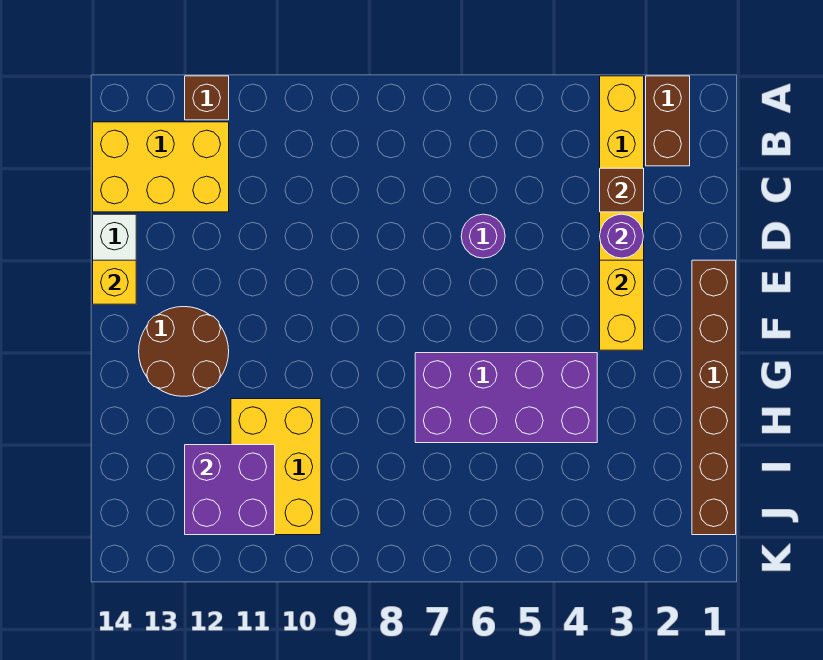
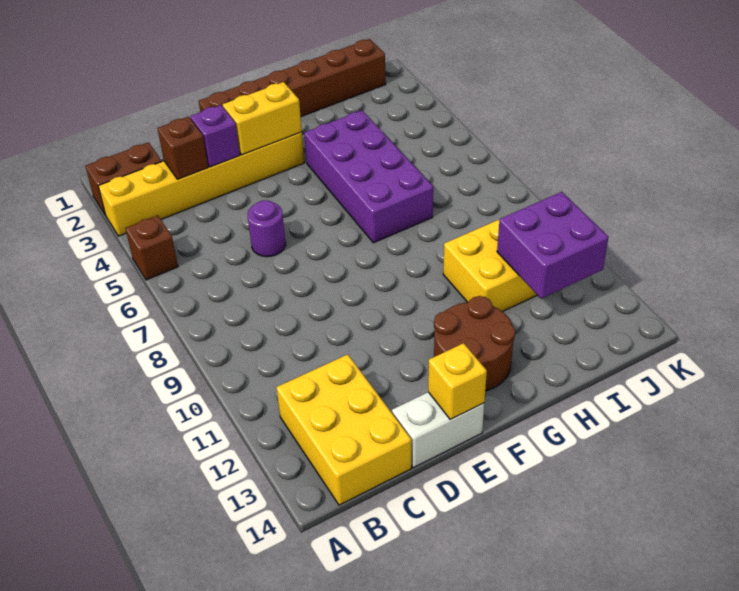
brown 1x1 brick [185,76,229,120] -> brown 1x1 brick moved to [125,215,178,280]
purple 1x1 round brick [600,214,644,258] -> purple 1x1 brick [190,105,240,167]

